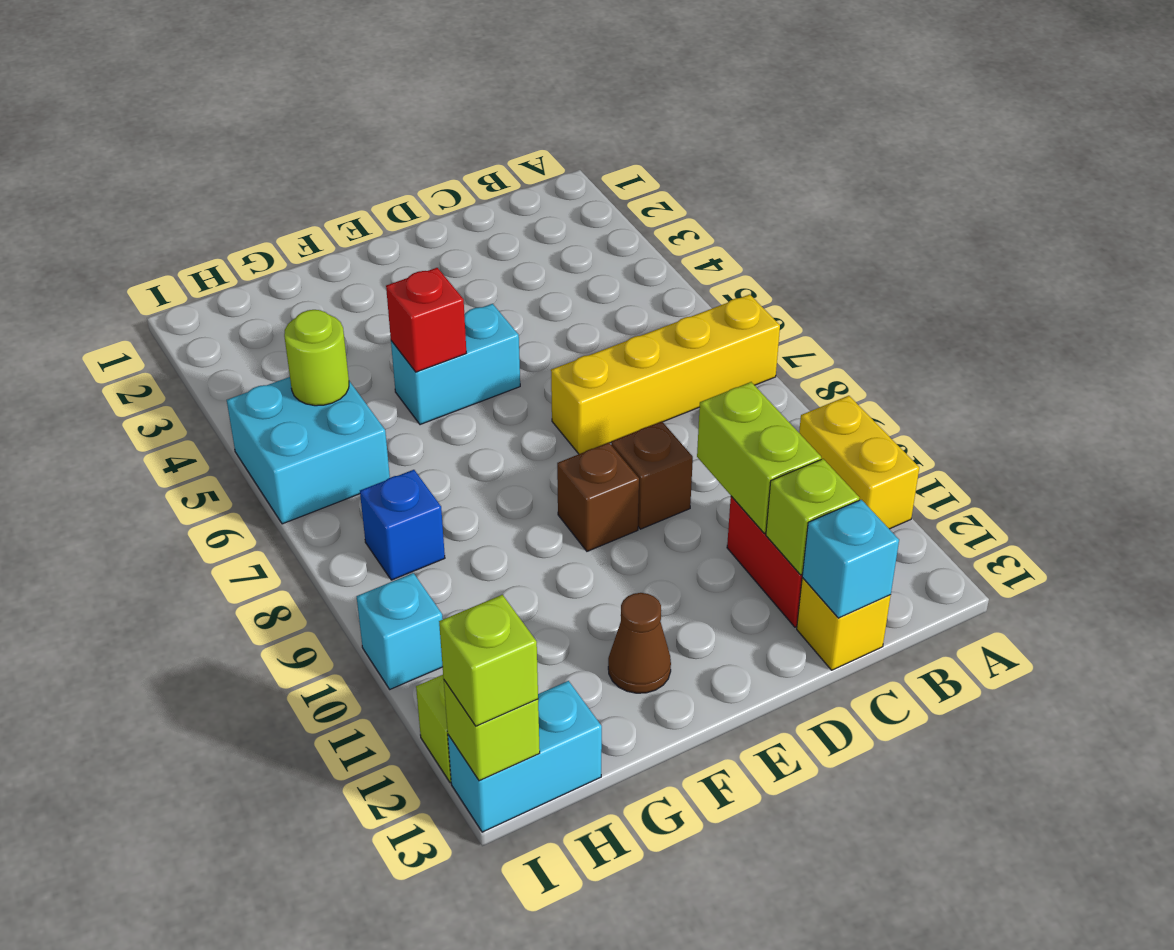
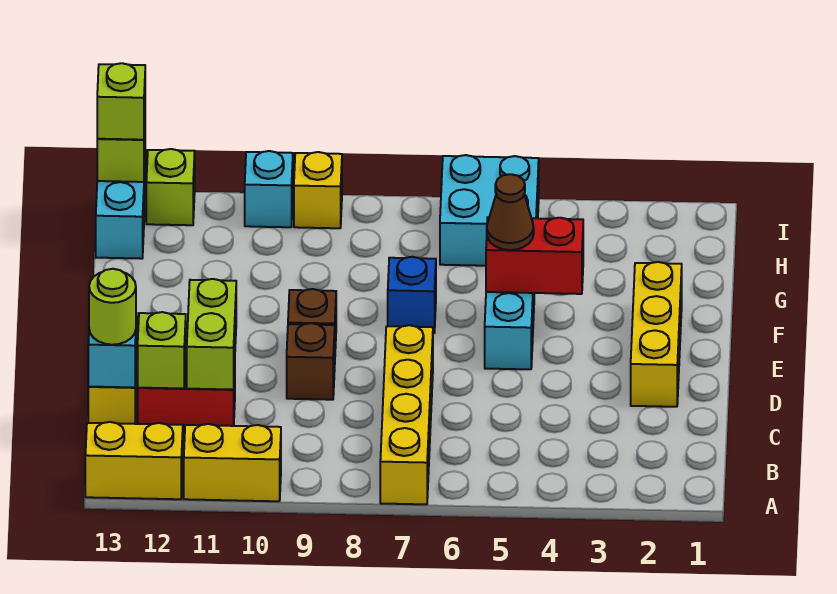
none -> yellow 1x2 brick [85,422,183,499]
lime 1x2 brick [697,382,821,533] -> lime 1x2 brick turned to [187,279,236,390]
none -> yellow 1x3 brick [631,262,682,407]
red 1x1 brick [386,268,466,372] -> red 1x2 brick [486,217,583,294]
brown 1x1 cone [608,593,671,693] -> brown 1x1 cone moved to [487,174,534,250]
lime 1x1 round brick [284,310,349,406] -> lime 1x1 round brick moved to [89,269,136,345]
blue 1x1 brick [360,470,445,580] -> blue 1x1 brick moved to [388,257,436,333]
none -> yellow 1x1 brick [294,152,342,228]

